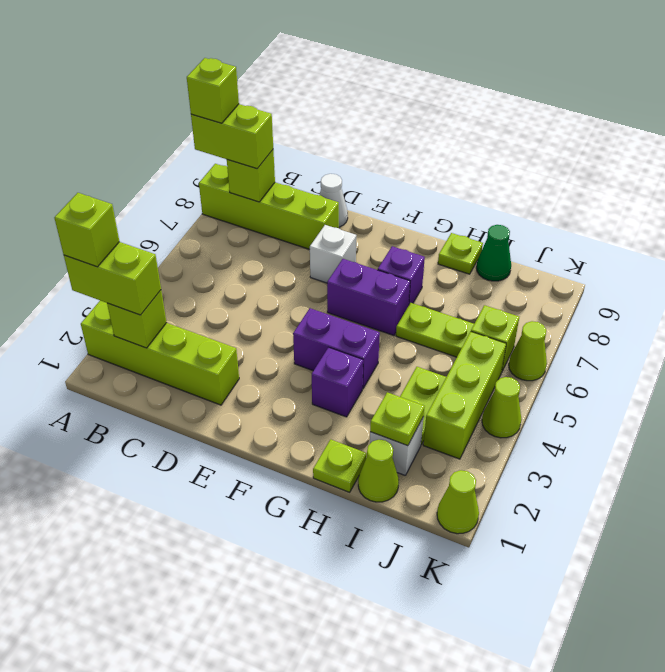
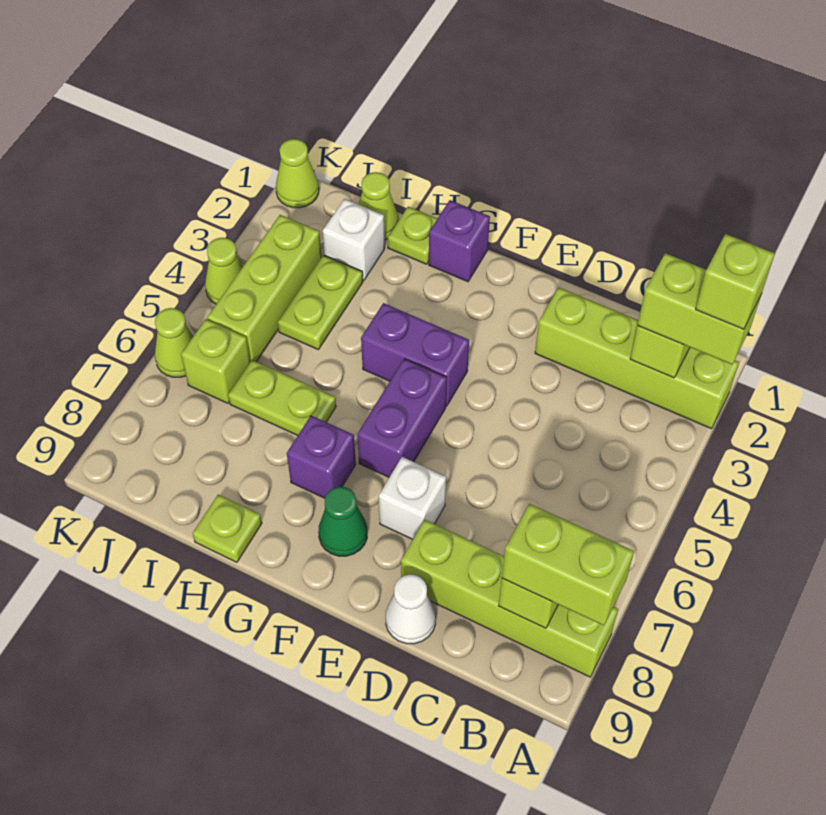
lime 1x1 brick [187,58,239,123] -> none
purple 1x2 brick [327,259,410,335] -> purple 1x2 brick turned to [357,359,447,477]
purple 1x1 brick [312,347,363,417] -> purple 1x1 brick moved to [429,200,490,282]
lime 1x1 plate [370,392,425,446] -> none
green 1x1 cone [476,225,511,281] -> green 1x1 cone moved to [318,487,367,556]

